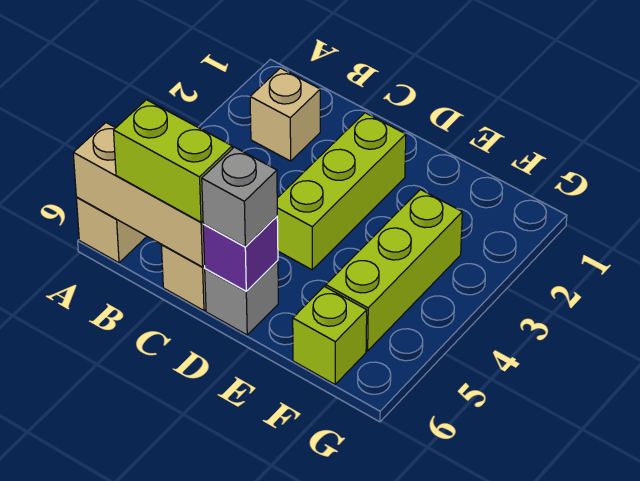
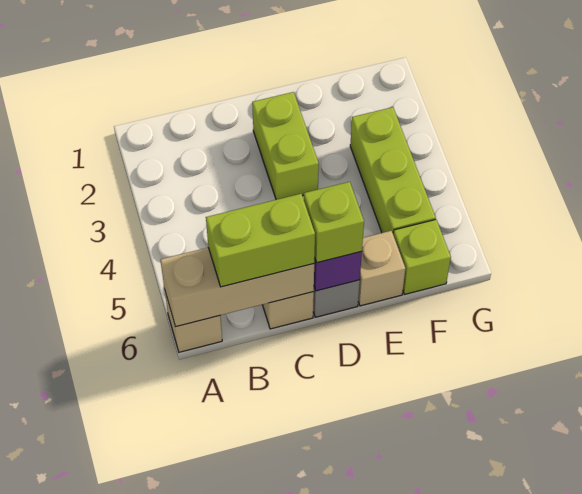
tan 1x1 brick [250,68,320,161] -> tan 1x1 brick moved to [358,231,405,306]
lime 1x3 brick [277,113,406,270] -> lime 1x2 brick [252,92,319,200]
grey 1x1 brick [202,147,277,246] -> lime 1x1 brick [304,182,364,263]

